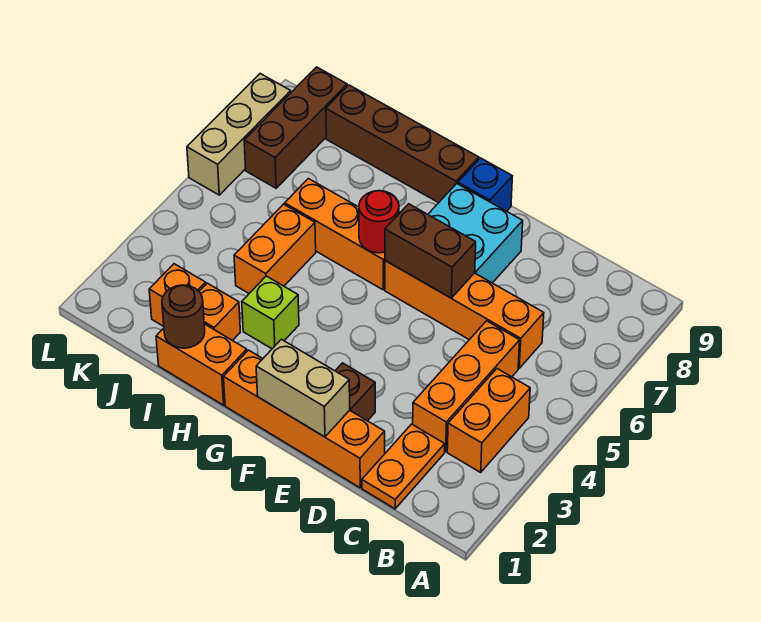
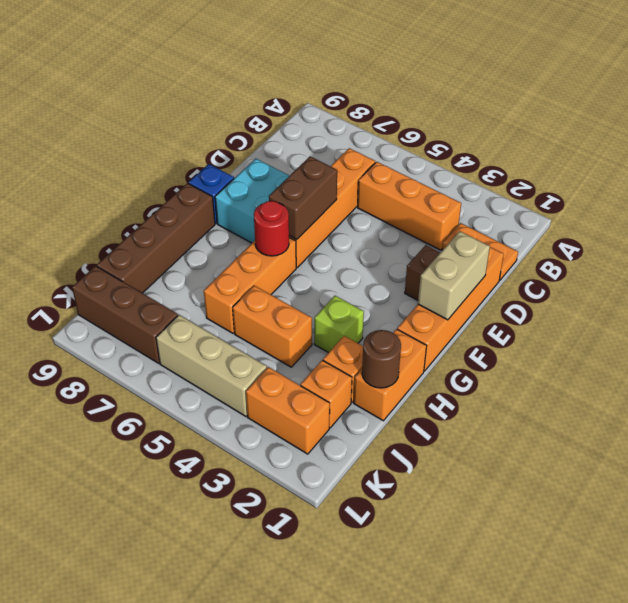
orange 1x2 brick [447,369,530,472] -> orange 1x2 brick moved to [246,367,330,454]
tan 1x3 brick [187,74,291,195] -> tan 1x3 brick moved to [156,315,267,417]

